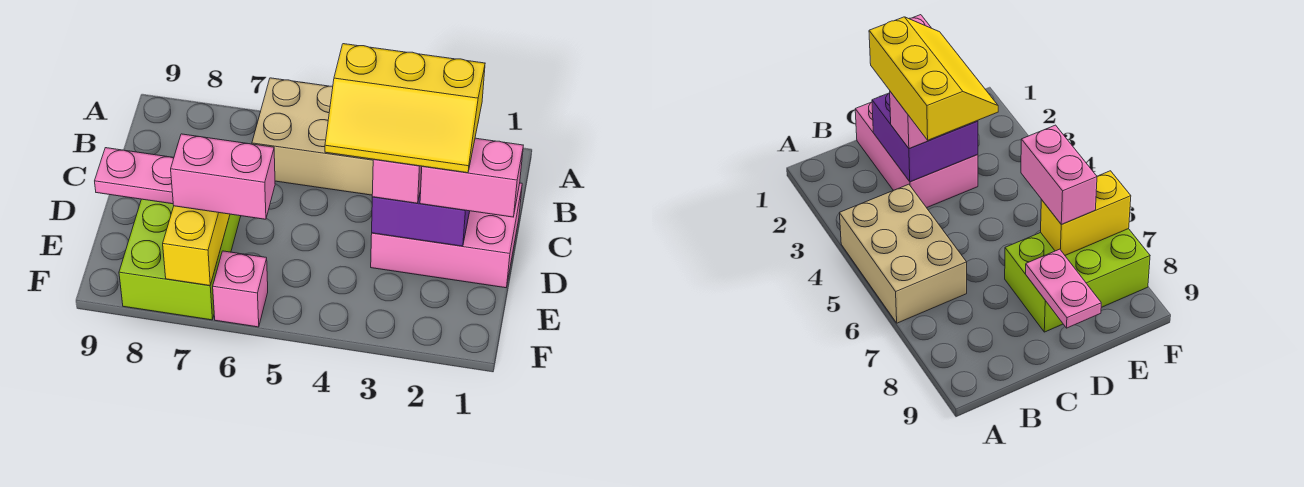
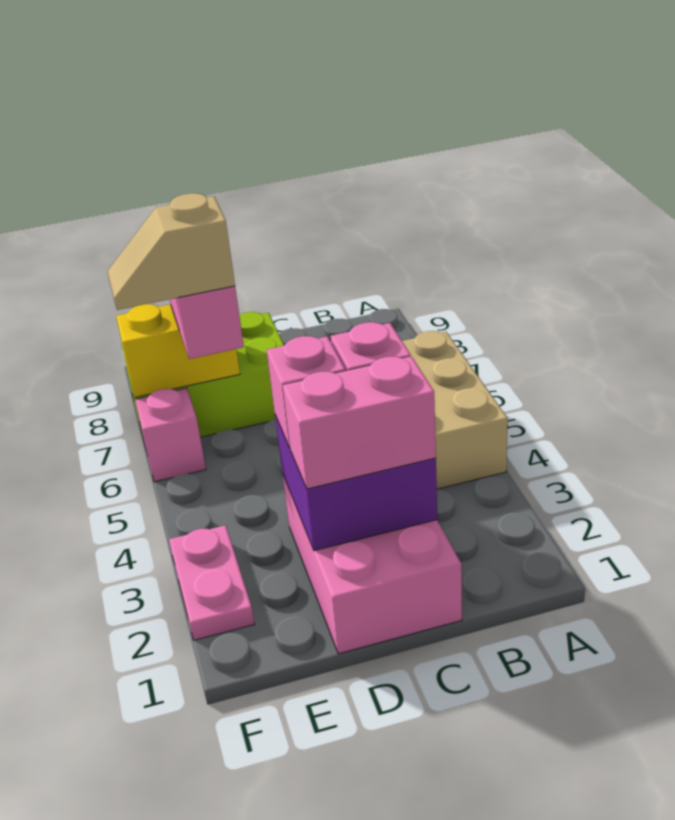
yellow 2x3 slope [325,44,485,173] -> none
pink 1x2 brick [420,138,523,217] -> pink 1x2 brick turned to [283,357,436,489]
pink 1x2 plate [95,148,174,204] -> pink 1x2 plate moved to [169,525,254,640]
none -> tan 1x2 slope [107,193,235,310]

